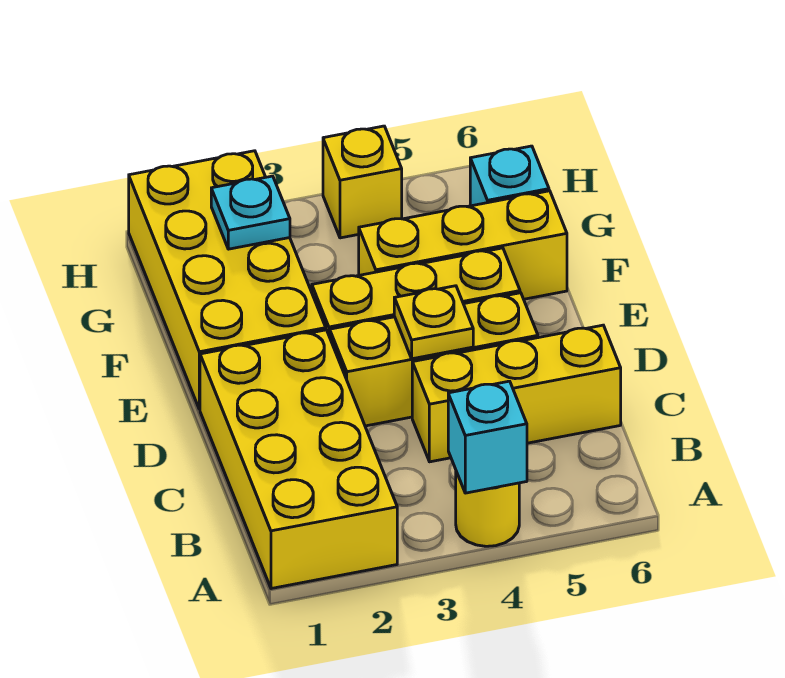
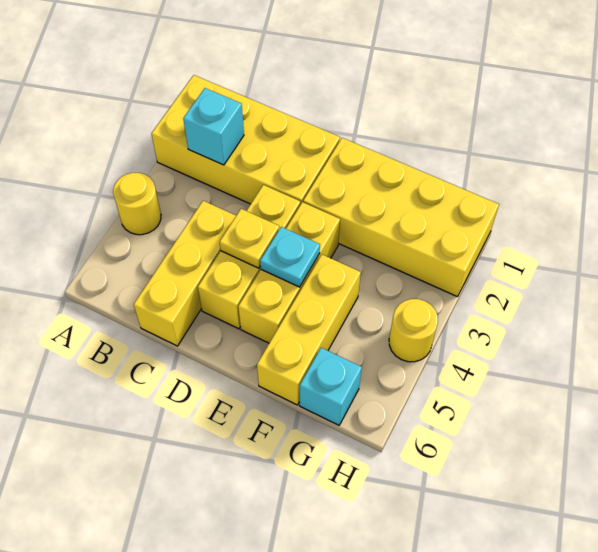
cyan 1x1 brick [448,381,527,493] -> cyan 1x1 brick moved to [183,88,244,165]
cyan 1x1 plate [211,176,290,249] -> cyan 1x1 plate moved to [260,227,320,287]
yellow 1x1 brick [323,126,402,238] -> yellow 1x1 round brick [389,299,438,362]

